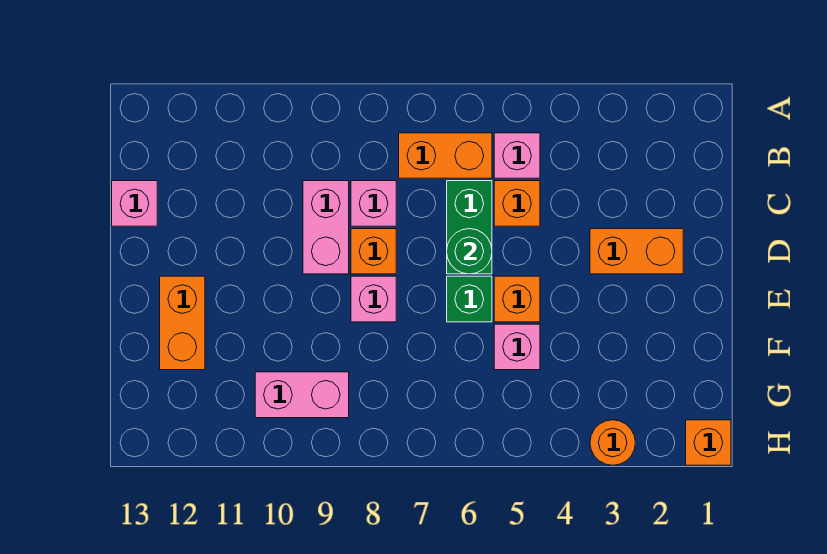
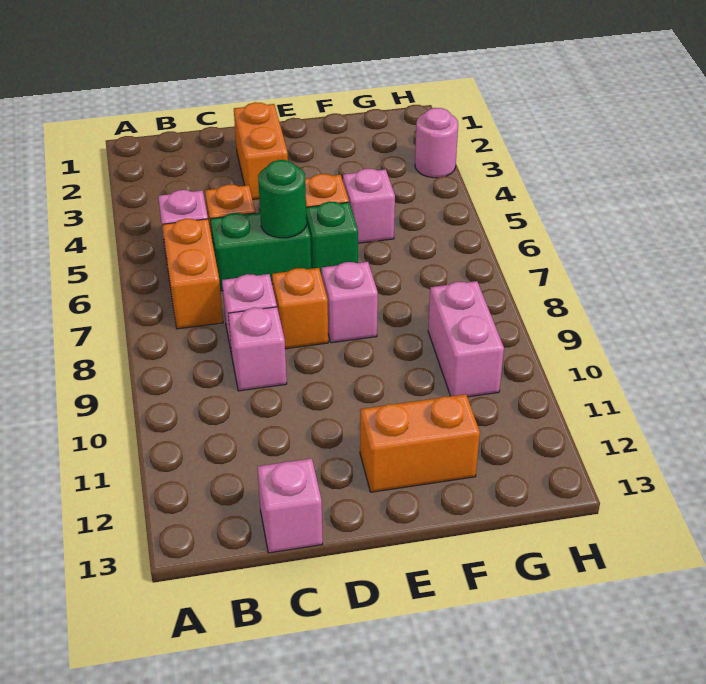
pink 1x2 brick [303,181,349,274] -> pink 1x1 brick [228,307,287,391]
orange 1x1 brick [686,420,731,465] -> none
orange 1x1 round brick [590,420,635,465] -> pink 1x1 round brick [415,108,458,178]

